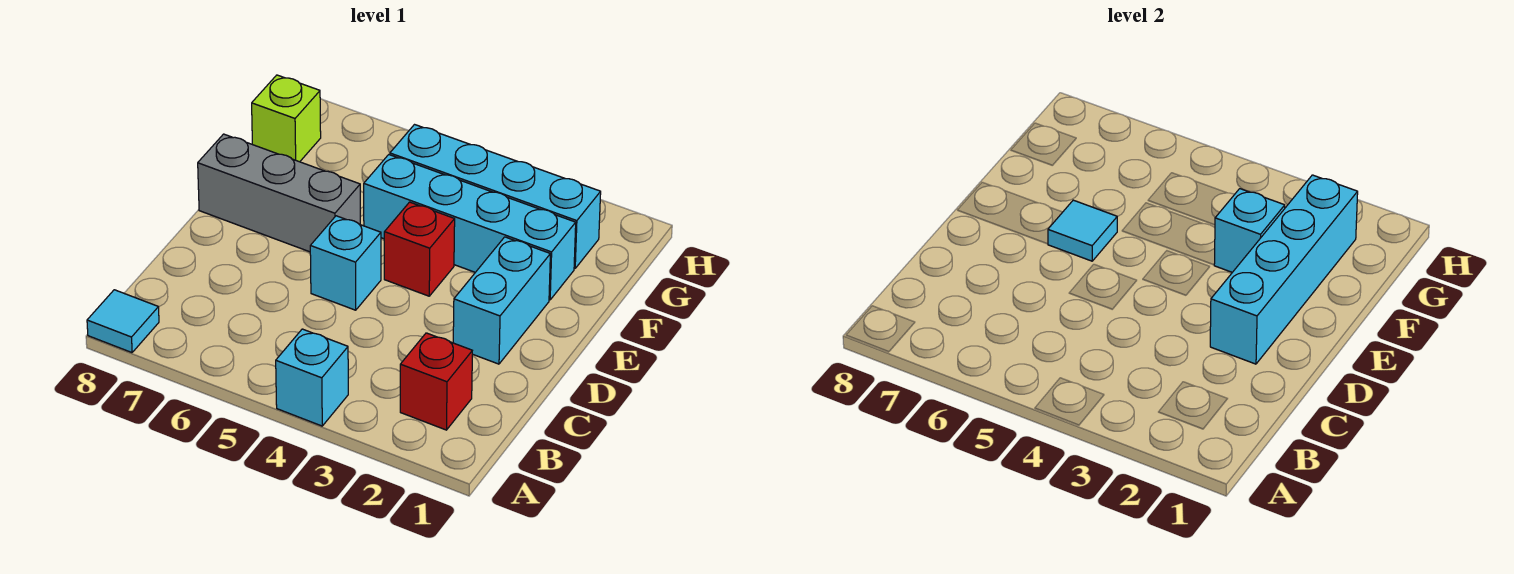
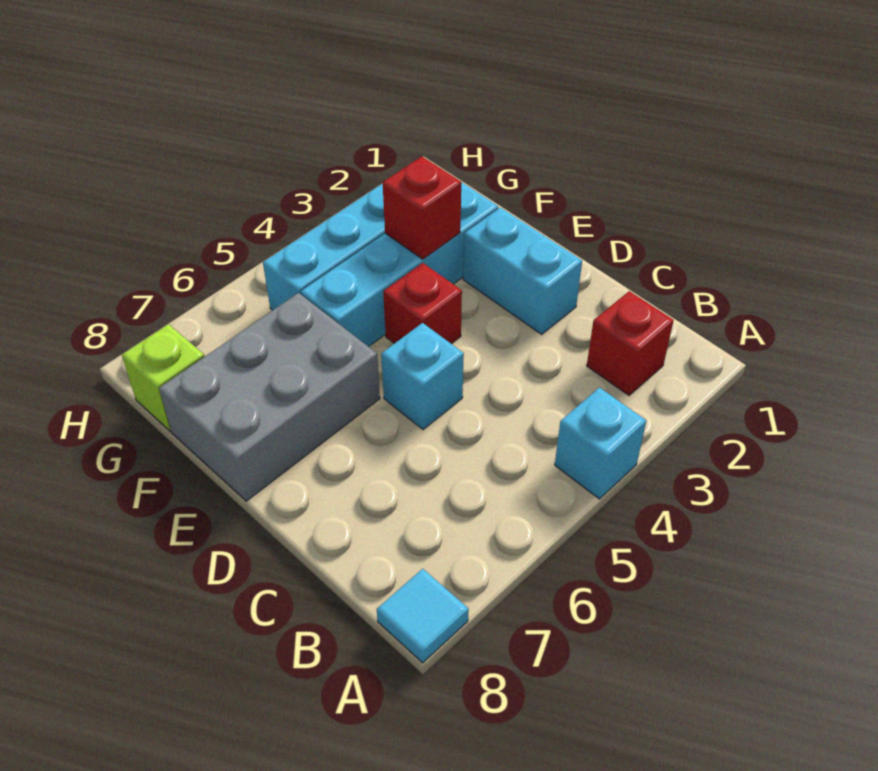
cyan 1x4 brick [1210,175,1358,364] -> none
grey 1x3 brick [198,134,360,252] -> grey 2x3 brick [159,293,380,501]
cyan 1x1 tile [1048,200,1117,261] -> none
cyan 1x1 brick [1214,189,1285,272] -> red 1x1 brick [382,156,461,259]

